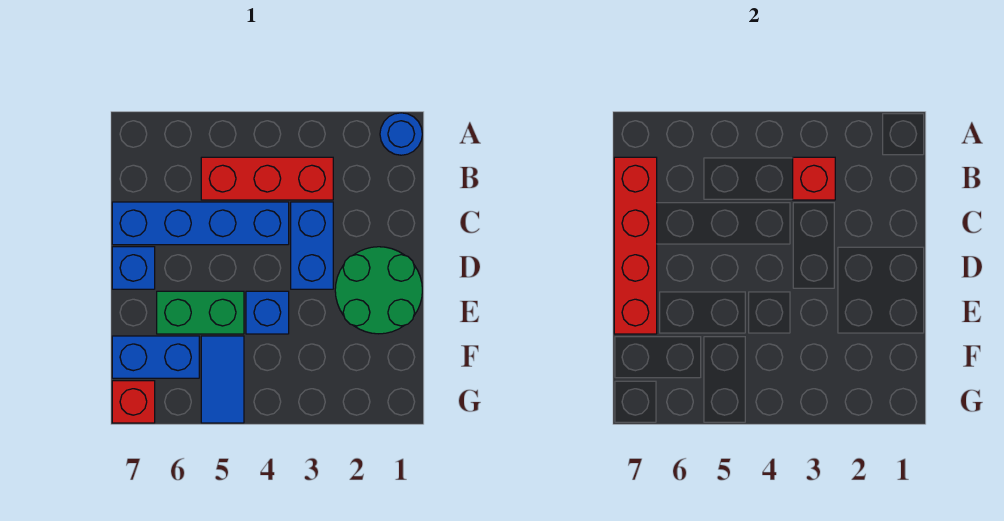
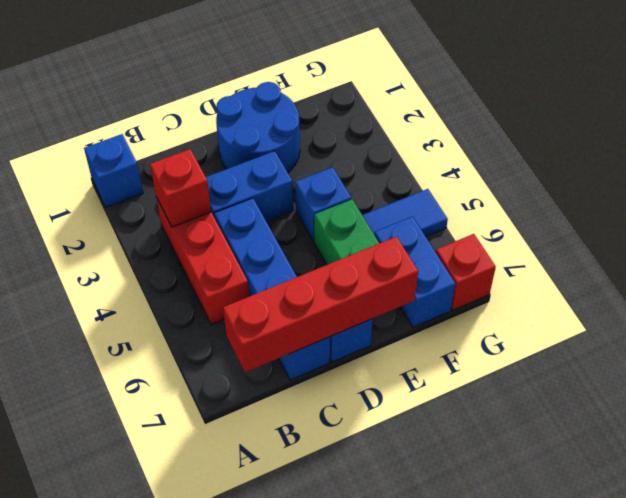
blue 1x1 round brick [380,113,422,155] -> blue 1x1 brick [84,134,143,207]
green 2x2 round brick [335,247,422,334] -> blue 2x2 round brick [216,82,300,172]

